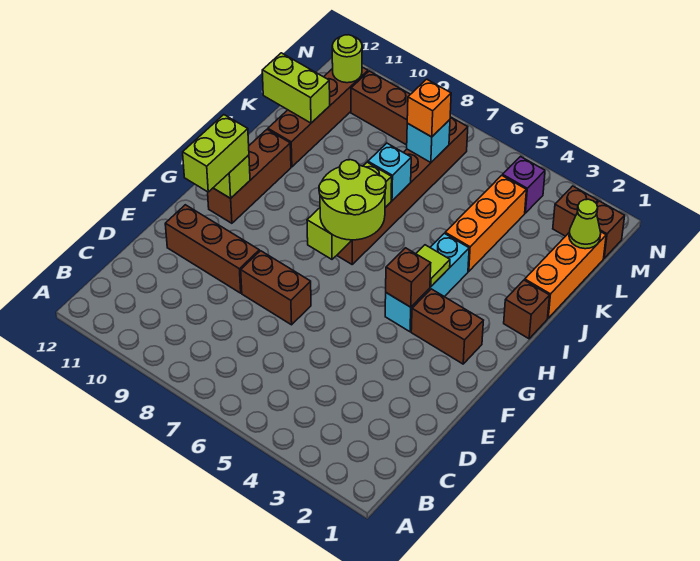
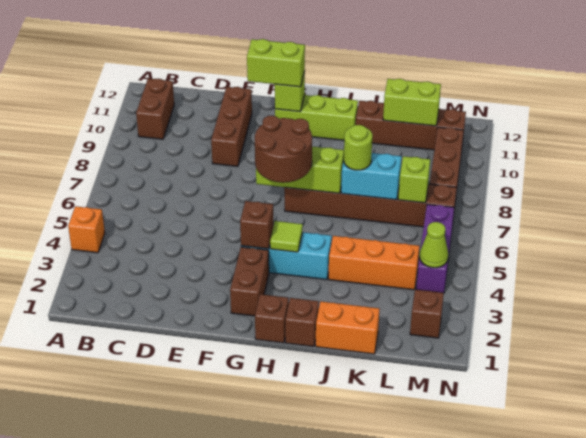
brown 1x2 brick [241,251,311,325] -> brown 1x2 brick moved to [136,79,174,139]
lime 2x2 round brick [319,160,386,240] -> brown 2x2 round brick [255,116,312,183]
brown 1x3 brick [208,130,291,223] -> lime 1x3 brick [275,95,358,140]
orange 1x3 brick [525,232,606,318] -> orange 1x2 brick [316,301,380,354]
cyan 1x1 brick [368,143,411,201] -> cyan 1x2 brick [341,153,402,200]
lime 1x2 brick [262,53,330,123] -> lime 1x2 brick turned to [383,79,441,126]
lime 1x1 cone [569,199,601,249] -> lime 1x1 cone moved to [420,222,448,268]
cyan 1x1 brick [407,120,450,163] -> lime 1x1 brick [398,156,430,203]
orange 1x1 brick [407,79,451,137] -> orange 1x1 brick moved to [68,206,105,253]
brown 1x1 brick [597,201,625,258] -> brown 1x1 brick moved to [255,294,289,343]
purple 1x1 brick [503,157,545,213] -> purple 1x3 brick [416,204,454,293]
lime 1x1 round brick [332,35,362,83] -> lime 1x1 round brick moved to [344,125,372,170]

